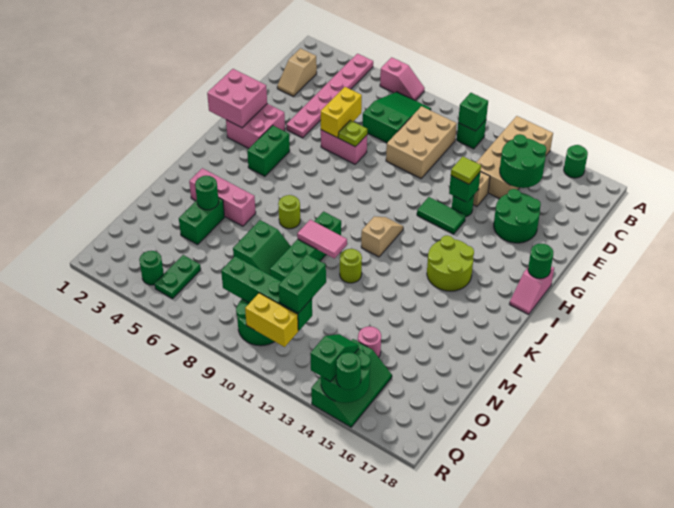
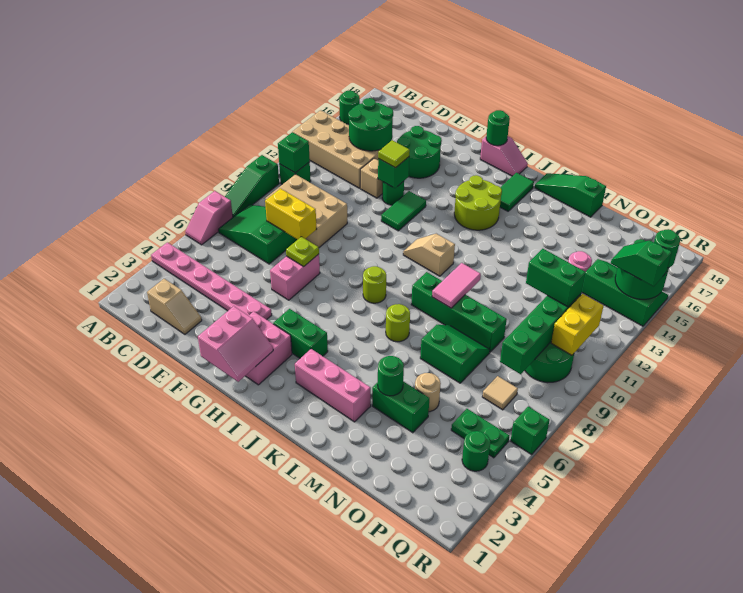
pink 1x2 slope [380,57,425,101] -> pink 1x2 slope turned to [185,191,233,245]
none -> green 1x3 slope [225,155,279,217]
yellow 1x2 brick [321,87,362,138] -> yellow 1x2 brick moved to [265,189,317,240]
pink 2x2 brick [207,69,267,128] -> pink 2x2 slope [198,306,273,382]
none -> green 1x2 tile [500,173,534,211]
none -> green 1x3 slope [535,173,606,217]
pink 1x3 brick [189,168,256,226] -> pink 1x3 brick turned to [295,349,371,422]
lime 1x1 round brick [340,249,362,283] -> lime 1x1 round brick moved to [363,266,386,303]
none -> tan 1x1 round brick [415,373,441,412]
none -> tan 1x1 tile [482,376,518,410]
none -> green 1x1 brick [511,407,550,455]

